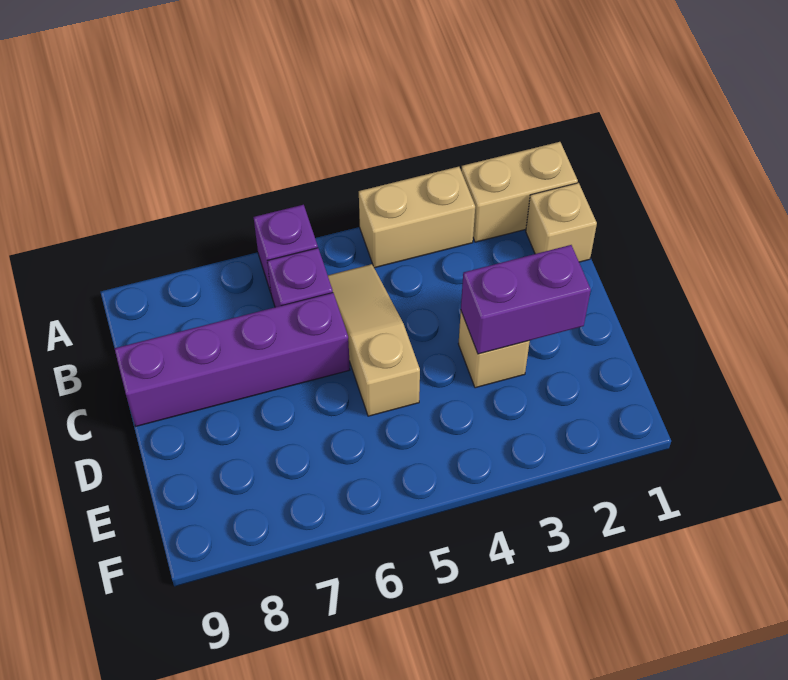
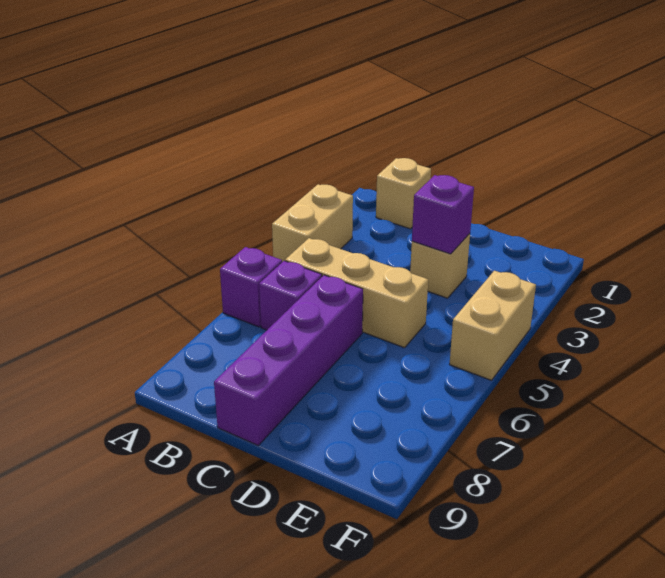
tan 1x2 brick [461,142,578,242] -> tan 1x2 brick moved to [450,271,536,380]
tan 1x3 slope [328,264,420,416] -> tan 1x3 brick [285,238,428,348]
purple 1x2 brick [461,245,591,354] -> purple 1x1 brick [412,175,474,254]

